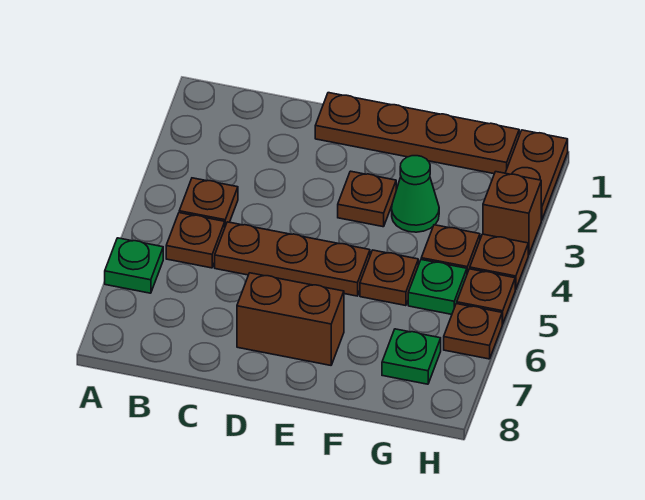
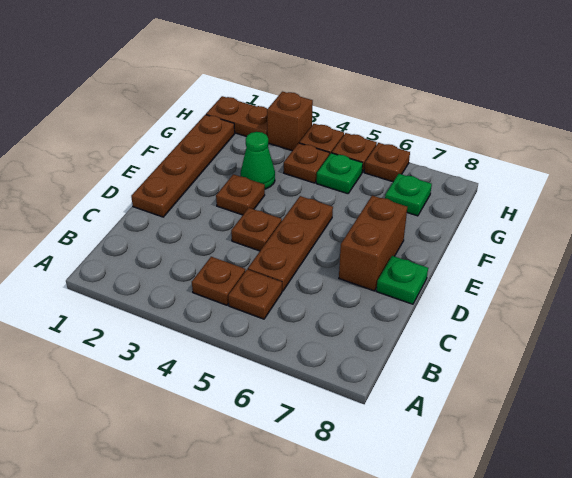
green 1x1 plate [105,238,163,293] -> green 1x1 plate moved to [376,256,428,304]
brown 1x1 plate [360,250,418,306] -> brown 1x1 plate moved to [231,208,282,251]

